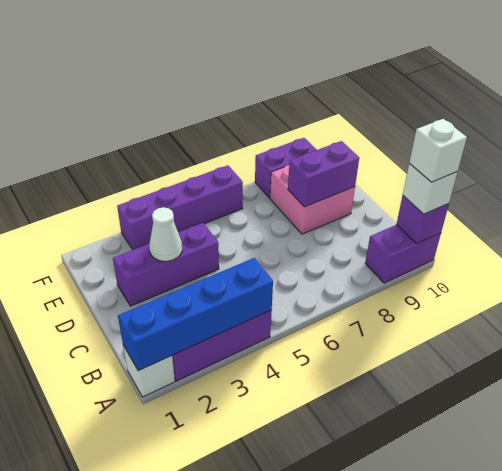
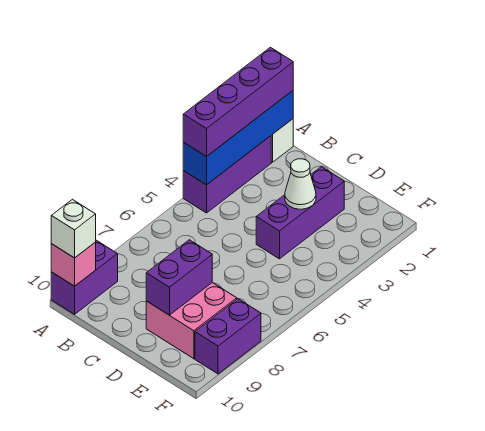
purple 1x1 brick [396,196,449,244] -> pink 1x1 brick [51,242,96,286]
white 1x1 brick [409,119,467,182] -> none
purple 1x4 brick [117,165,243,250] -> purple 1x4 brick moved to [183,47,293,157]

